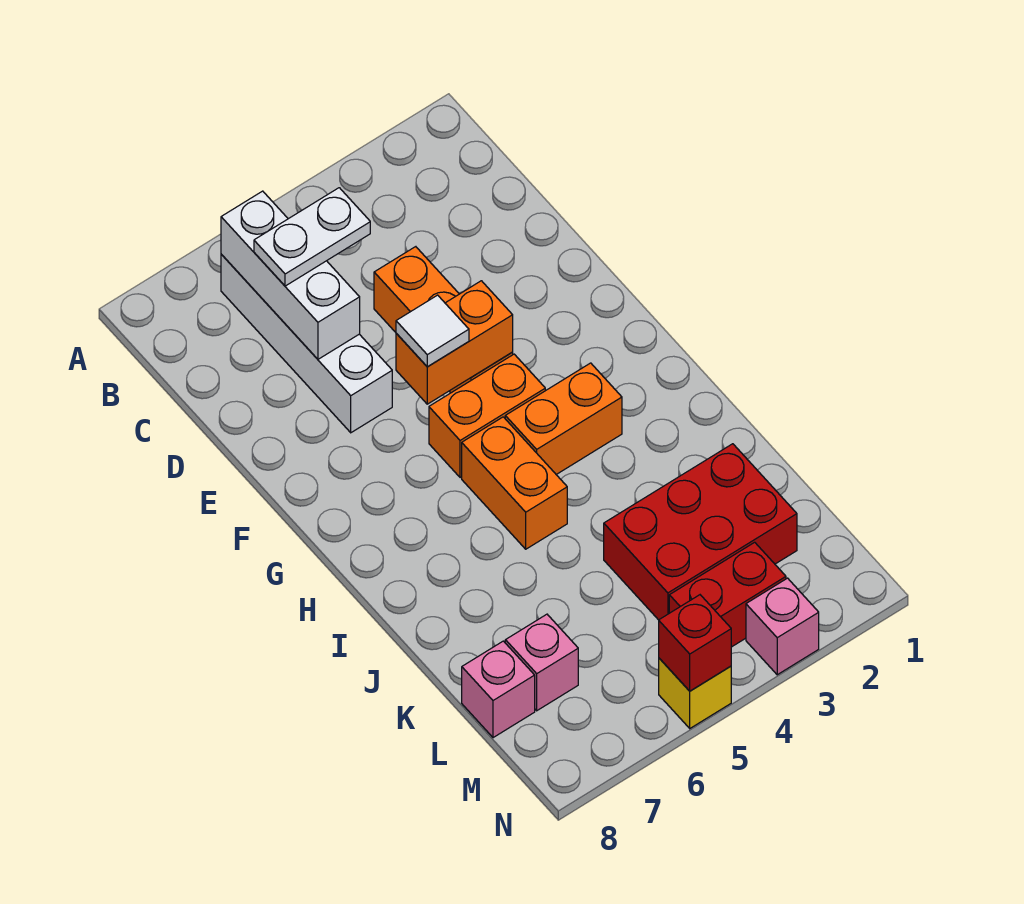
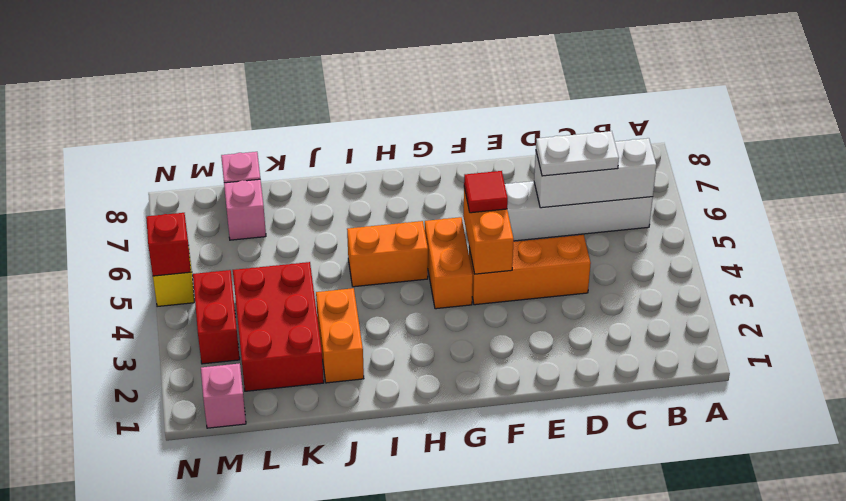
white 1x2 plate [254,188,370,286] -> white 1x2 plate turned to [536,131,619,176]
white 1x1 tile [396,295,469,367] -> red 1x1 tile [464,171,508,213]
orange 1x2 brick [505,363,622,474] -> orange 1x2 brick moved to [316,288,364,383]
pink 1x1 brick [746,578,819,675] -> pink 1x1 brick moved to [201,363,246,428]

